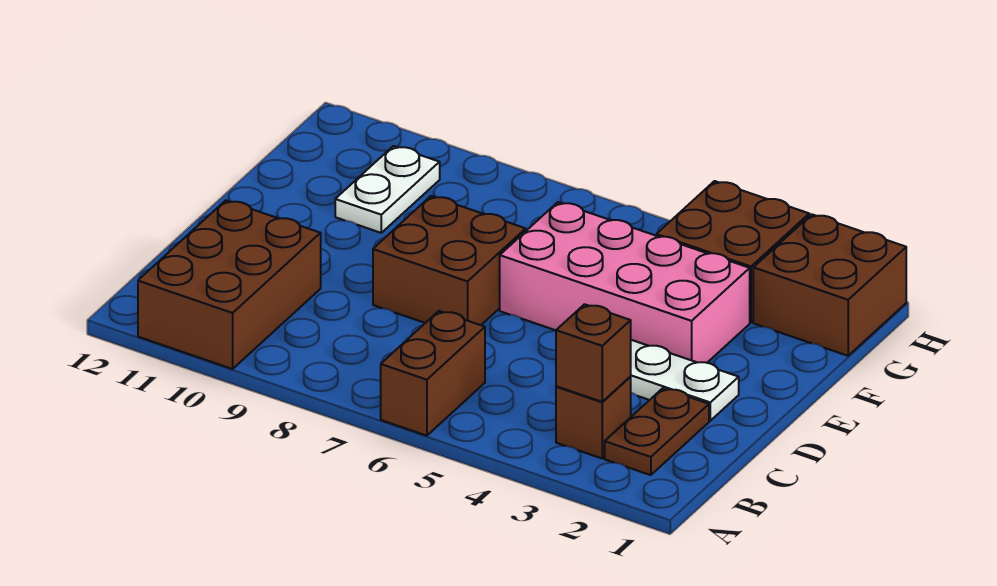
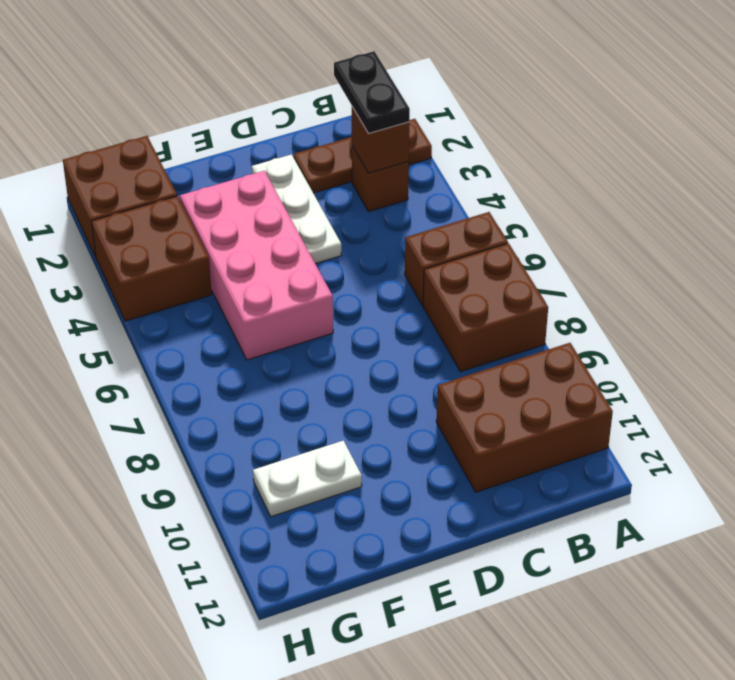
brown 1x2 plate [605,388,709,475] -> brown 1x3 plate [294,119,432,193]
none -> black 1x2 plate [334,51,410,133]
brown 2x2 brick [373,196,526,325] -> brown 2x2 brick moved to [423,243,548,372]

